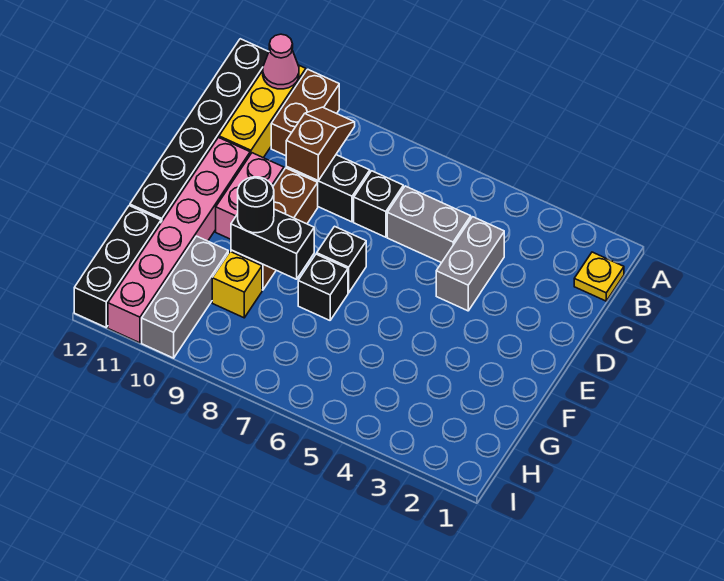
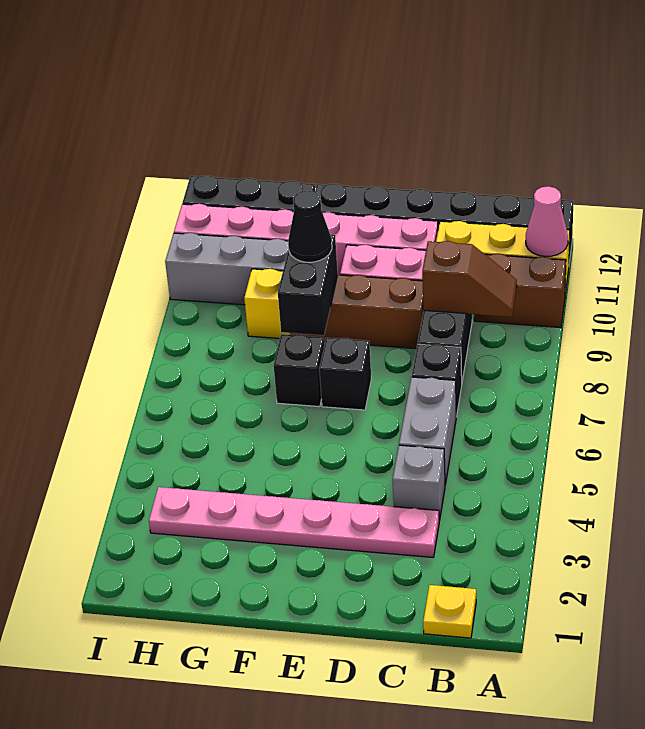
none -> pink 1x6 plate [149,487,439,557]
grey 1x2 brick [436,217,504,311] -> grey 1x1 brick [393,445,445,521]
black 1x1 round brick [238,177,274,233] -> black 1x1 cone [288,190,332,262]

